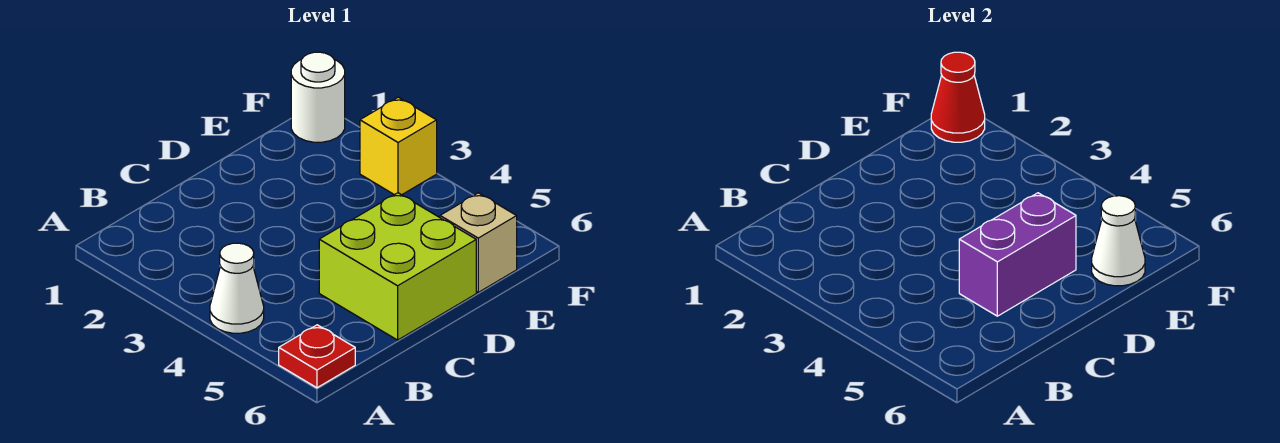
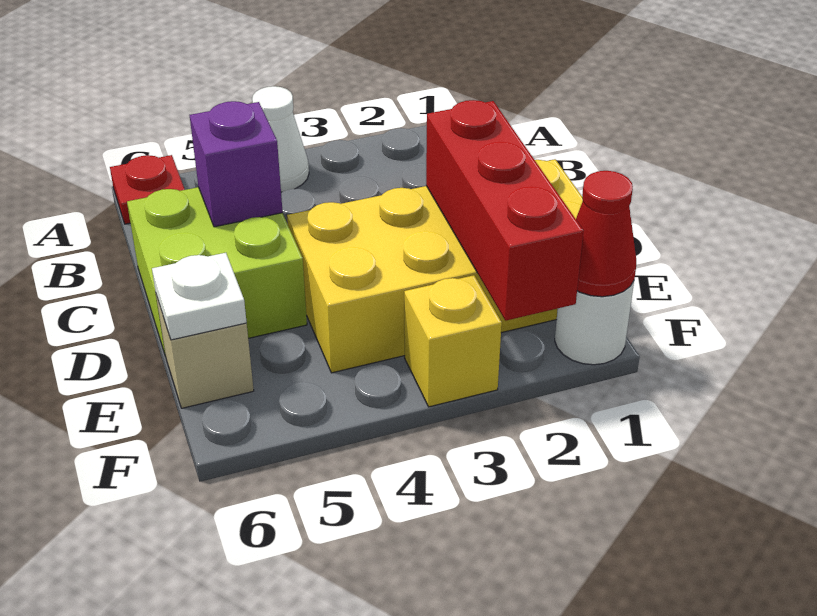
purple 1x2 brick [959,193,1076,316] -> purple 1x1 brick [190,101,283,227]
none -> yellow 2x4 brick [287,159,583,373]
none -> red 1x3 brick [426,100,584,321]
white 1x1 cone [1092,196,1145,286] -> white 1x1 plate [152,253,247,340]

